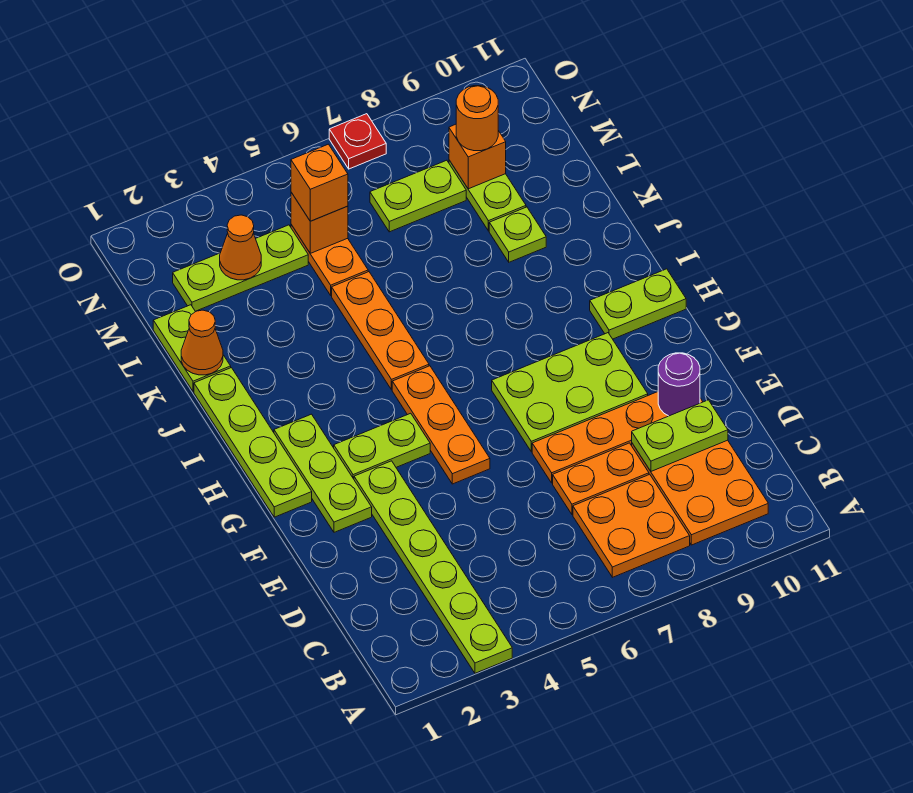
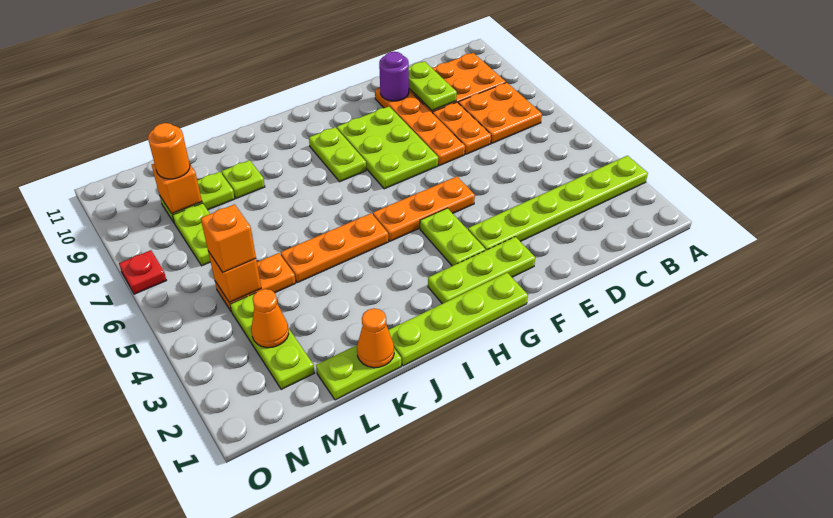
lime 1x2 plate [590,269,686,339] -> lime 1x2 plate moved to [309,127,366,182]

